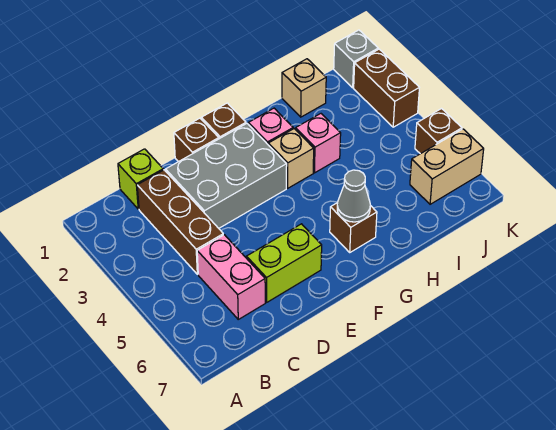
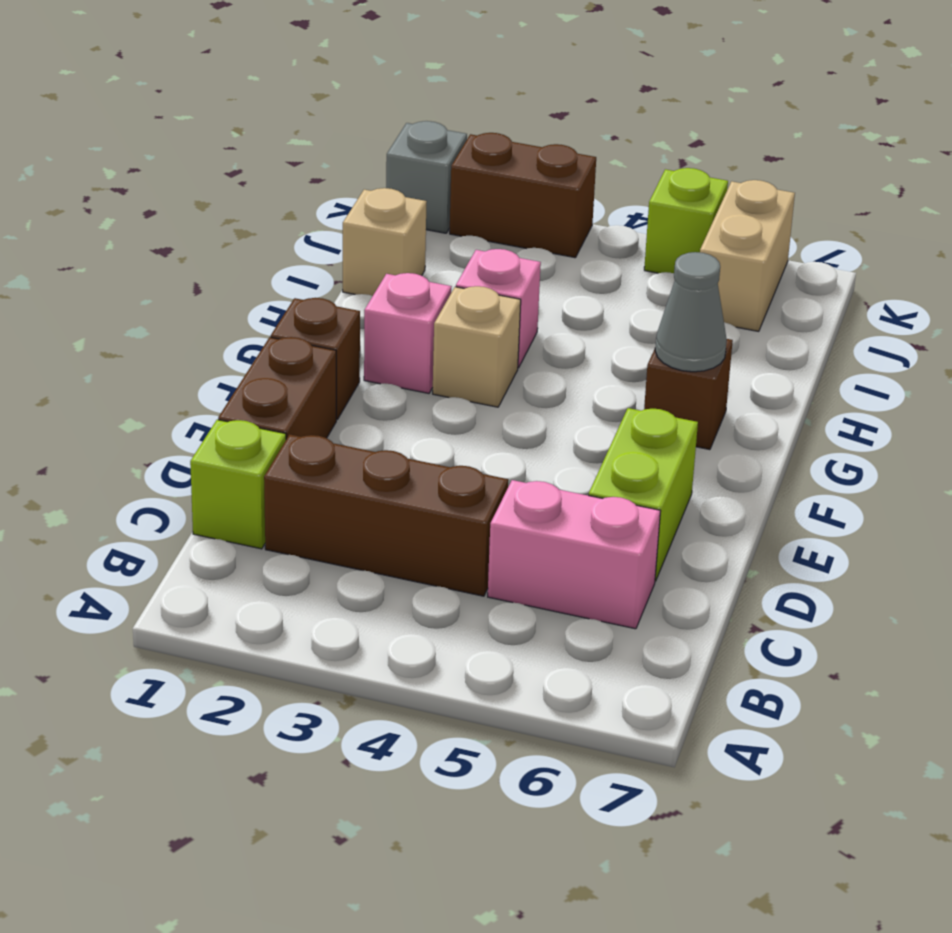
grey 2x3 brick [166,124,287,228] -> none
brown 1x1 brick [174,118,219,162] -> brown 1x2 brick [218,337,336,439]
brown 1x1 brick [415,109,462,154] -> lime 1x1 brick [644,168,728,273]

